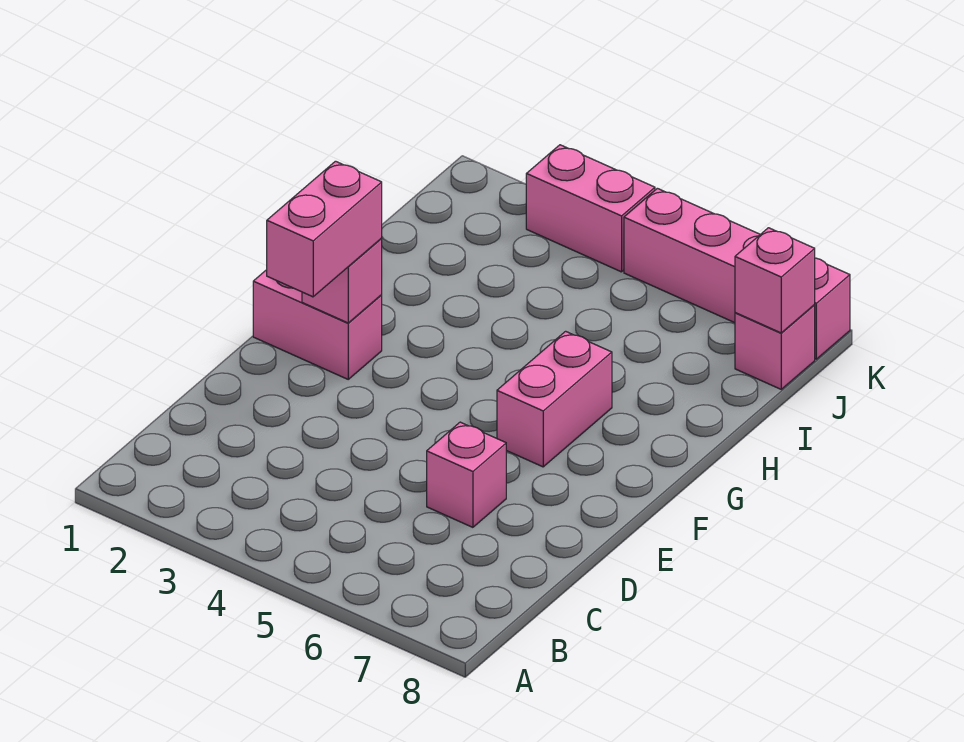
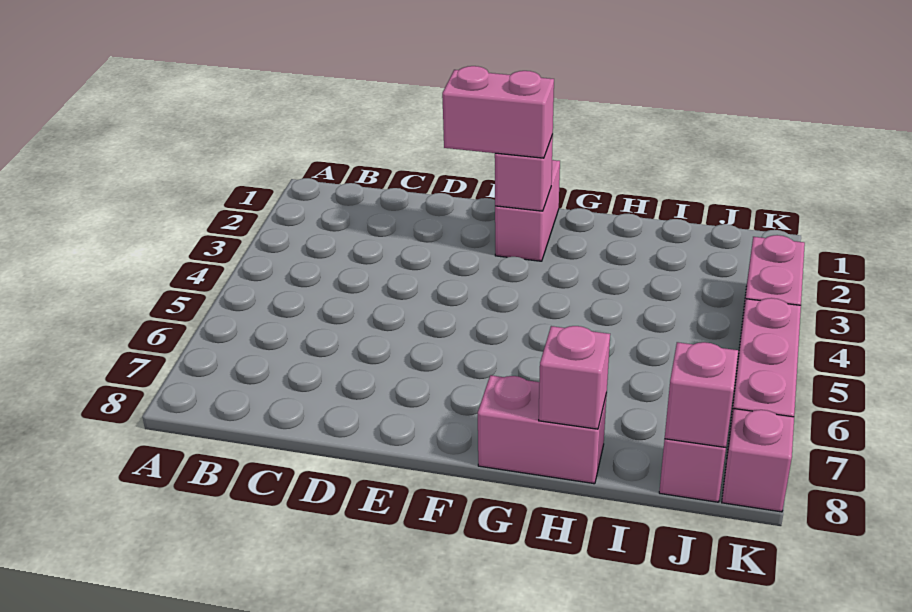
pink 1x1 brick [427,422,506,527] -> pink 1x1 brick moved to [539,326,610,429]
pink 1x2 brick [497,331,612,467] -> pink 1x2 brick moved to [478,375,607,484]

